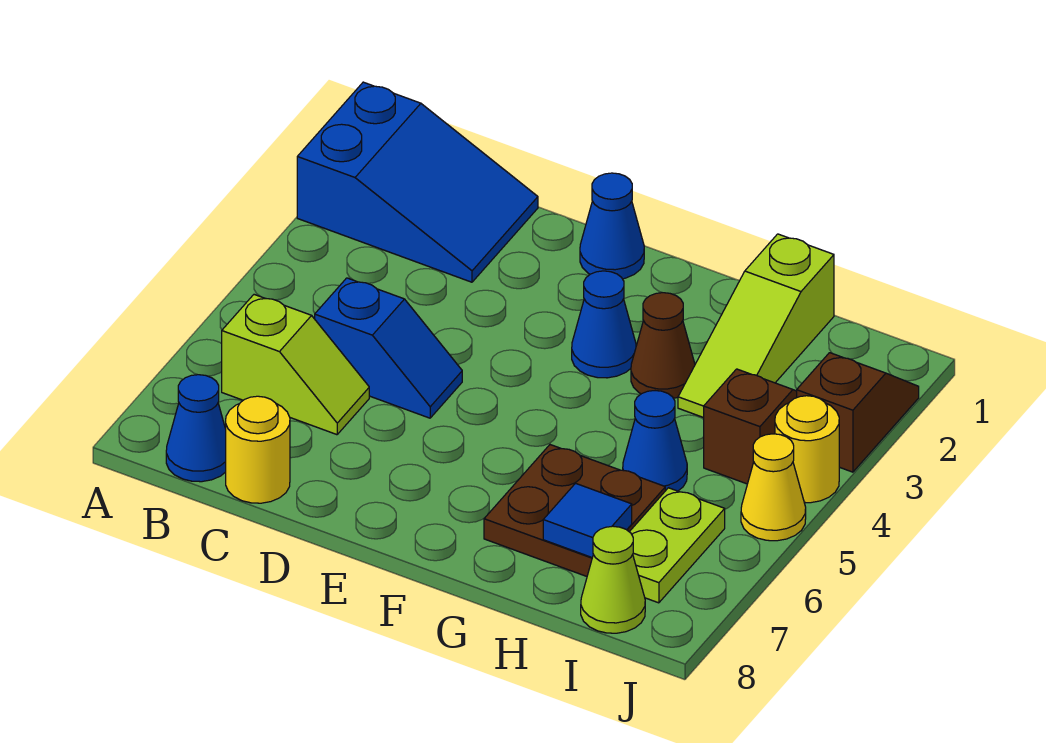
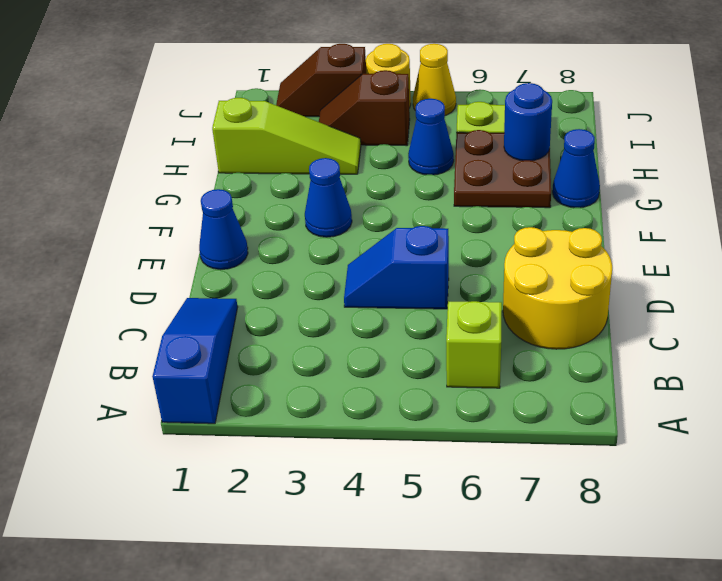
blue 2x3 slope [297,82,538,282] -> blue 1x3 slope [152,298,238,424]
blue 1x1 cone [166,375,226,482] -> blue 1x1 cone moved to [552,129,600,208]
blue 1x2 slope [315,278,462,418] -> blue 1x2 slope turned to [344,226,449,309]
yellow 1x1 round brick [226,396,290,503] -> yellow 2x2 round brick [503,227,612,349]
brown 1x1 cone [631,293,695,398] -> none
blue 1x1 tile [543,483,632,557] -> blue 1x1 round brick [504,83,552,161]
lime 1x1 cone [581,526,645,633] -> none

